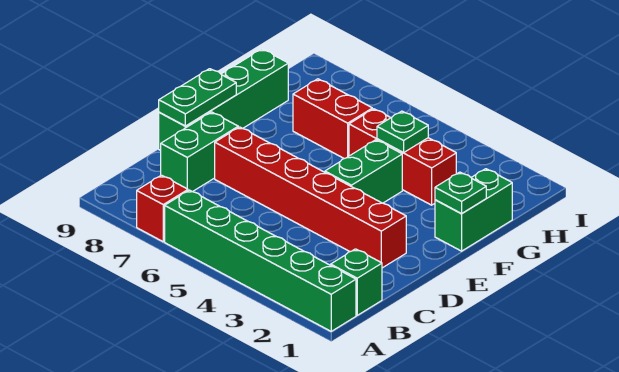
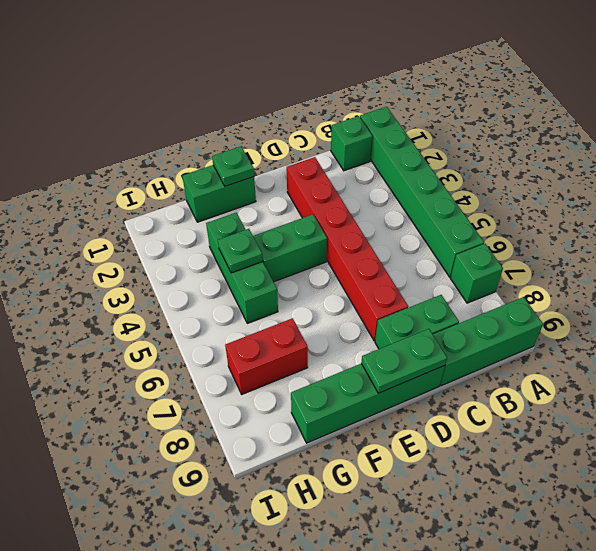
red 1x1 brick [137,175,188,242] -> green 1x1 brick [450,244,503,303]
none -> green 1x3 brick [433,297,543,386]
red 1x3 brick [349,109,456,205] -> green 1x3 brick [206,213,278,323]
red 1x2 brick [293,79,372,159] -> red 1x2 brick turned to [225,318,308,394]

